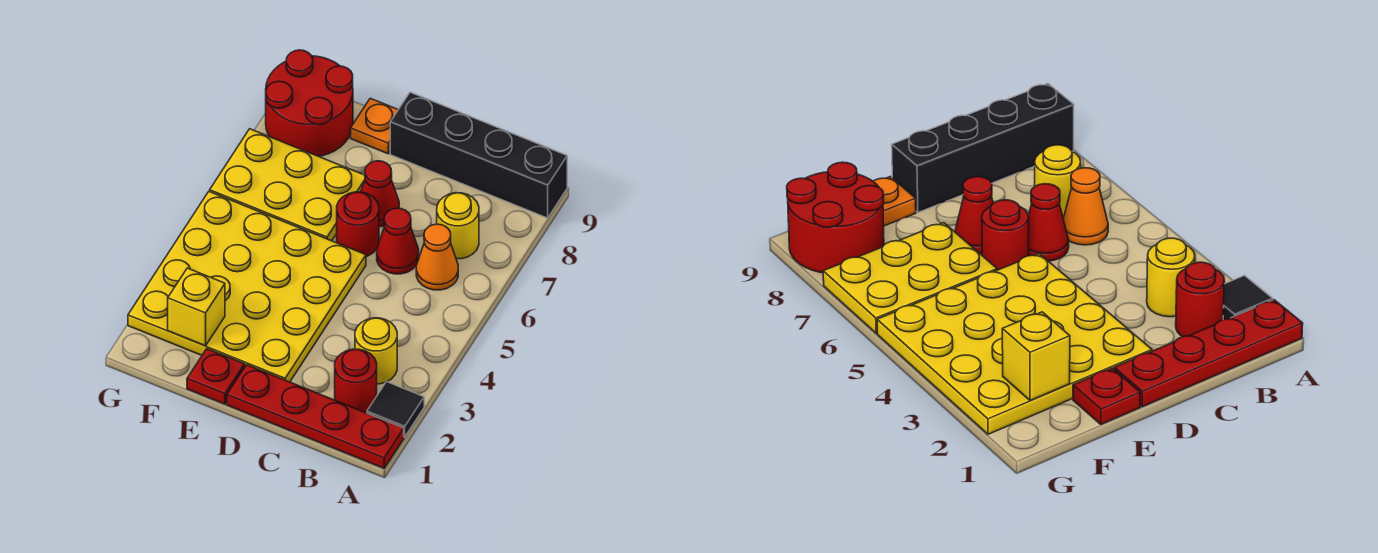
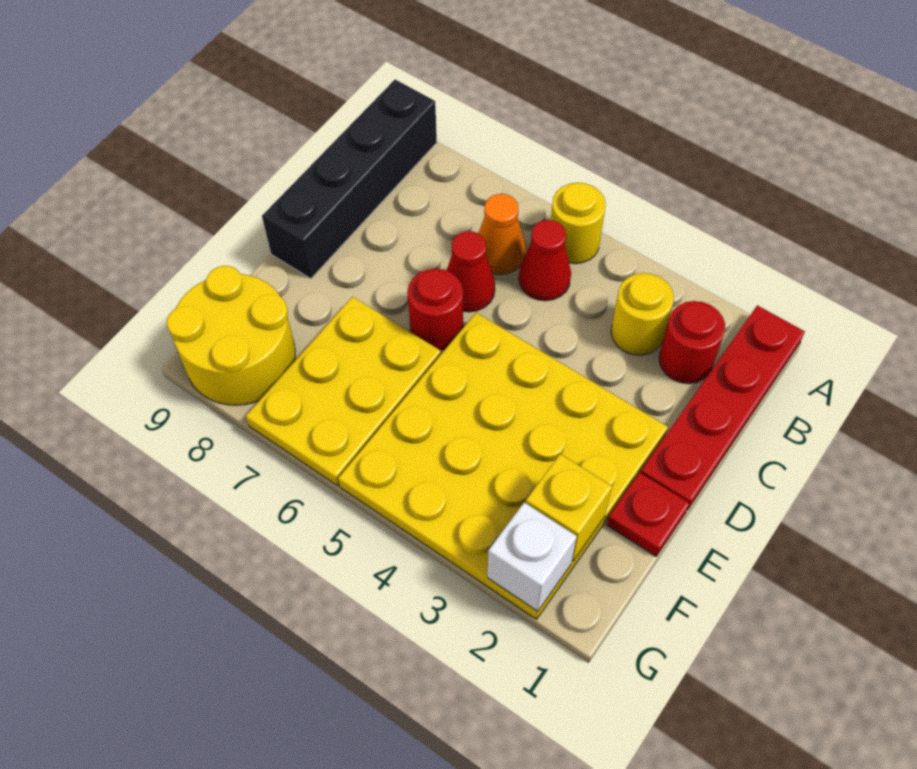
black 1x1 tile [367,382,424,437] -> none
yellow 1x1 round brick [437,193,479,259] -> yellow 1x1 round brick moved to [551,183,606,264]
red 1x1 cone [361,161,399,227] -> red 1x1 cone moved to [519,220,571,301]
orange 1x1 plate [351,98,398,154] -> none
red 2x2 round brick [266,50,353,156] -> yellow 2x2 round brick [167,266,295,405]
none -> white 1x1 brick [488,502,577,611]

